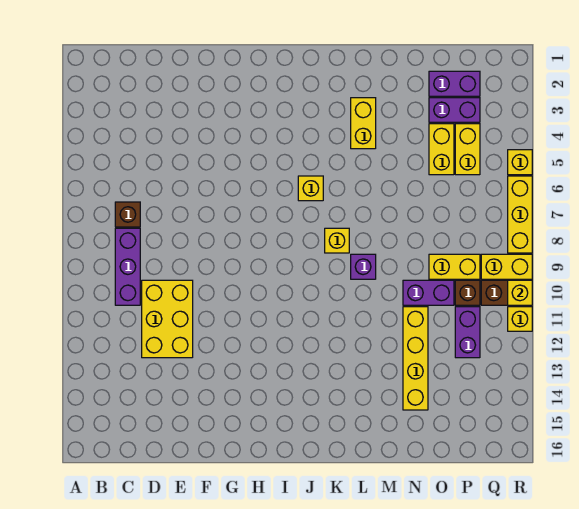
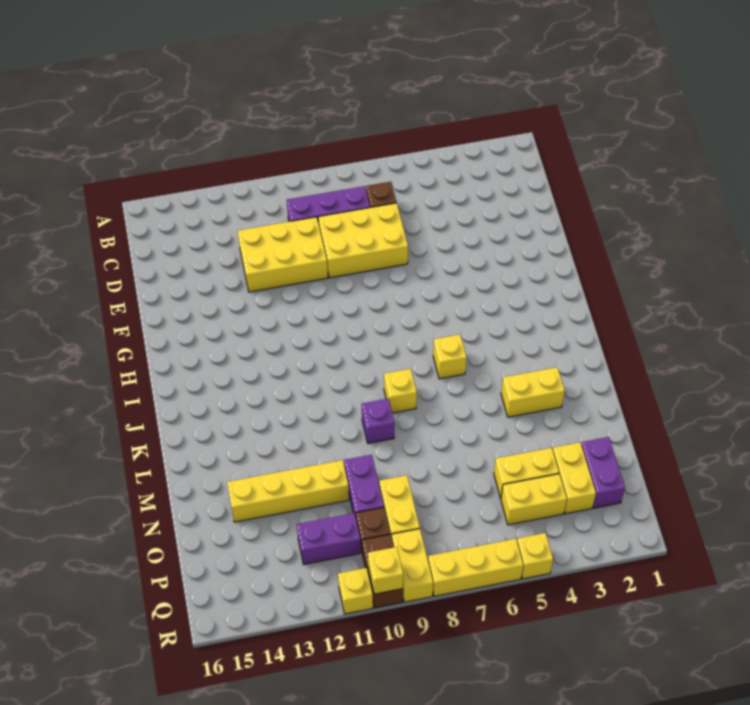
none -> yellow 2x3 brick [318,203,408,278]
purple 1x2 brick [429,98,480,122] -> yellow 1x2 brick [553,442,596,514]

